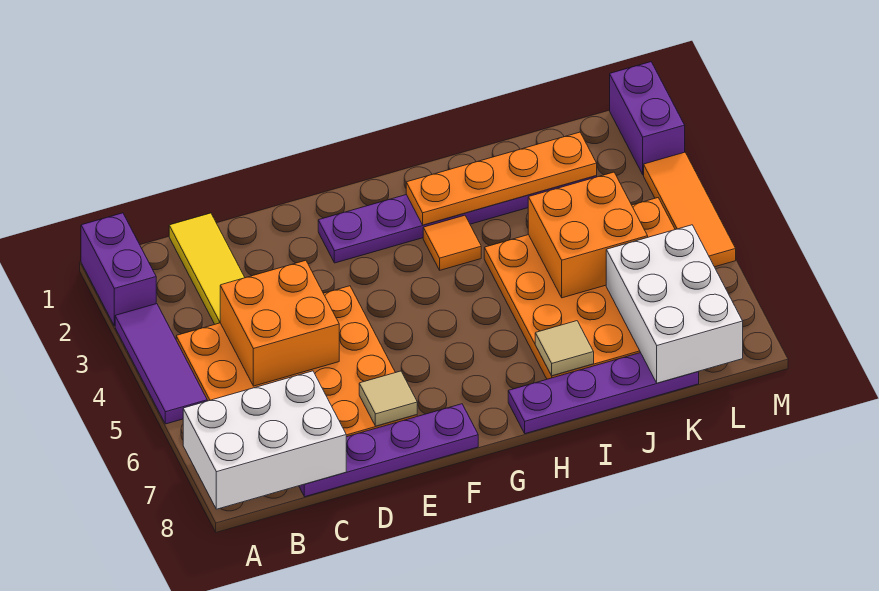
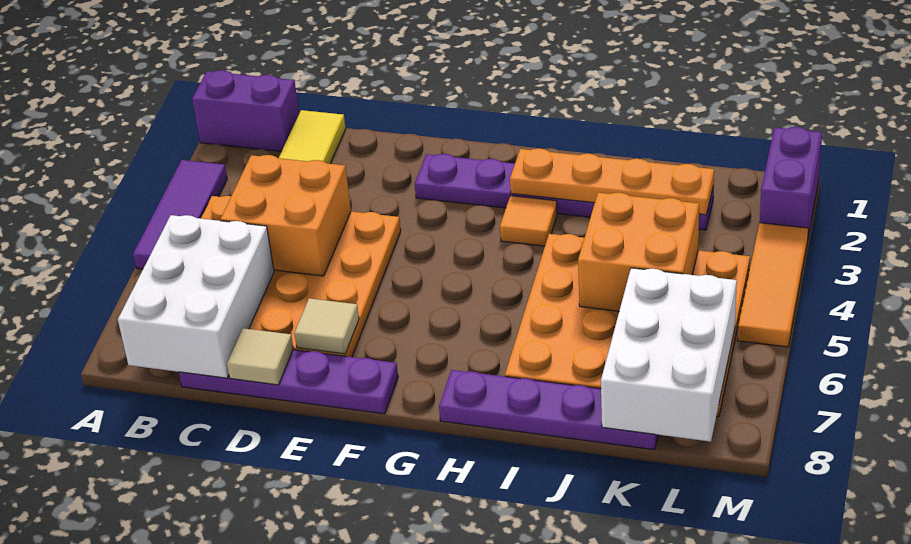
purple 1x2 brick [81,213,156,326] -> purple 1x2 brick turned to [192,70,299,151]
white 2x3 brick [183,371,346,509] -> white 2x3 brick turned to [118,215,274,378]
tan 1x1 tile [535,321,594,376] -> tan 1x1 tile moved to [227,328,294,385]

